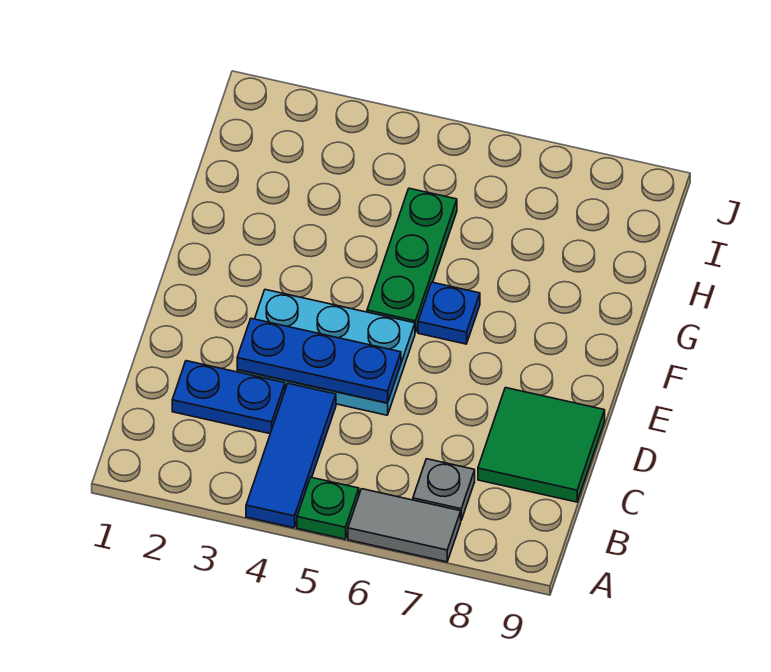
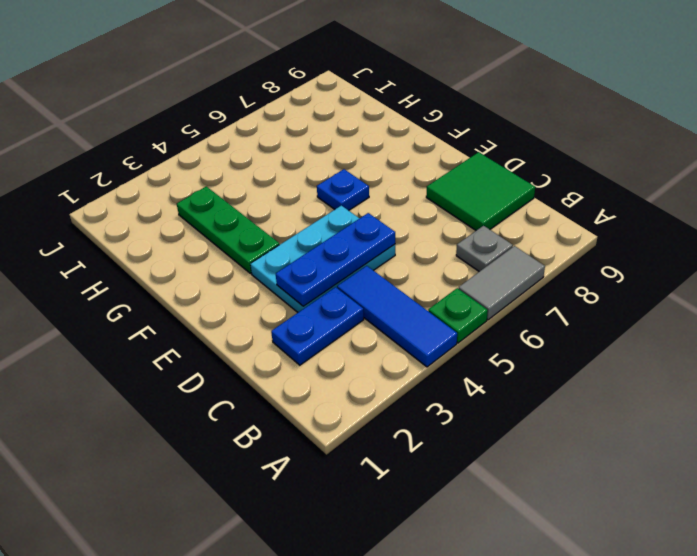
green 1x3 plate [367,188,457,333] -> green 1x3 plate moved to [177,186,280,273]

